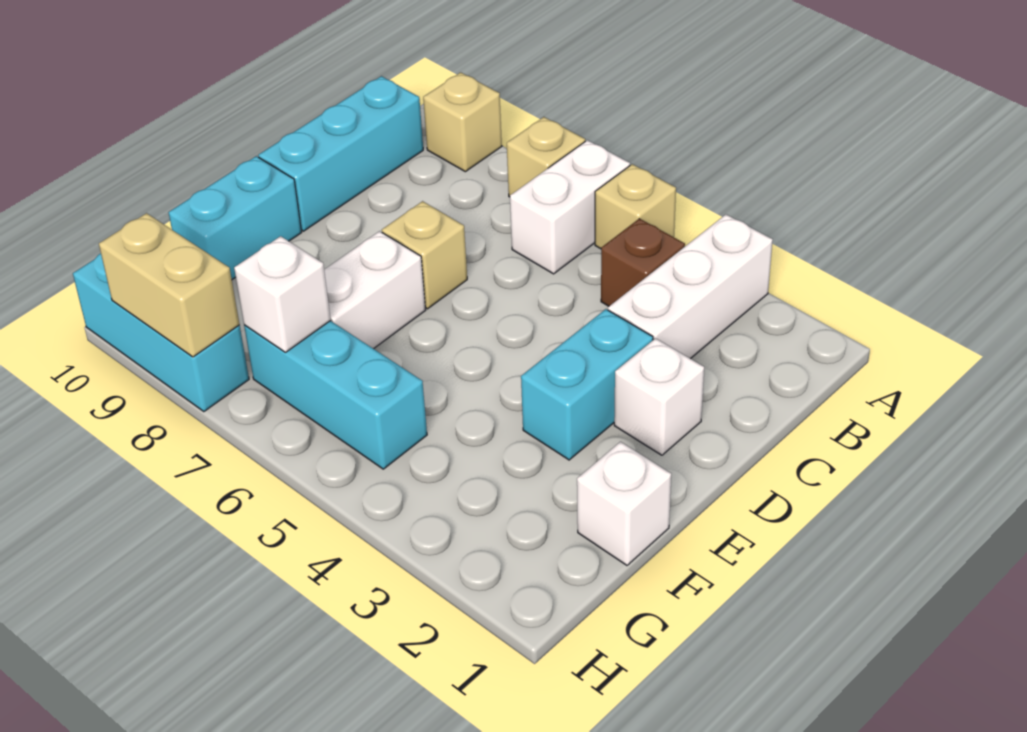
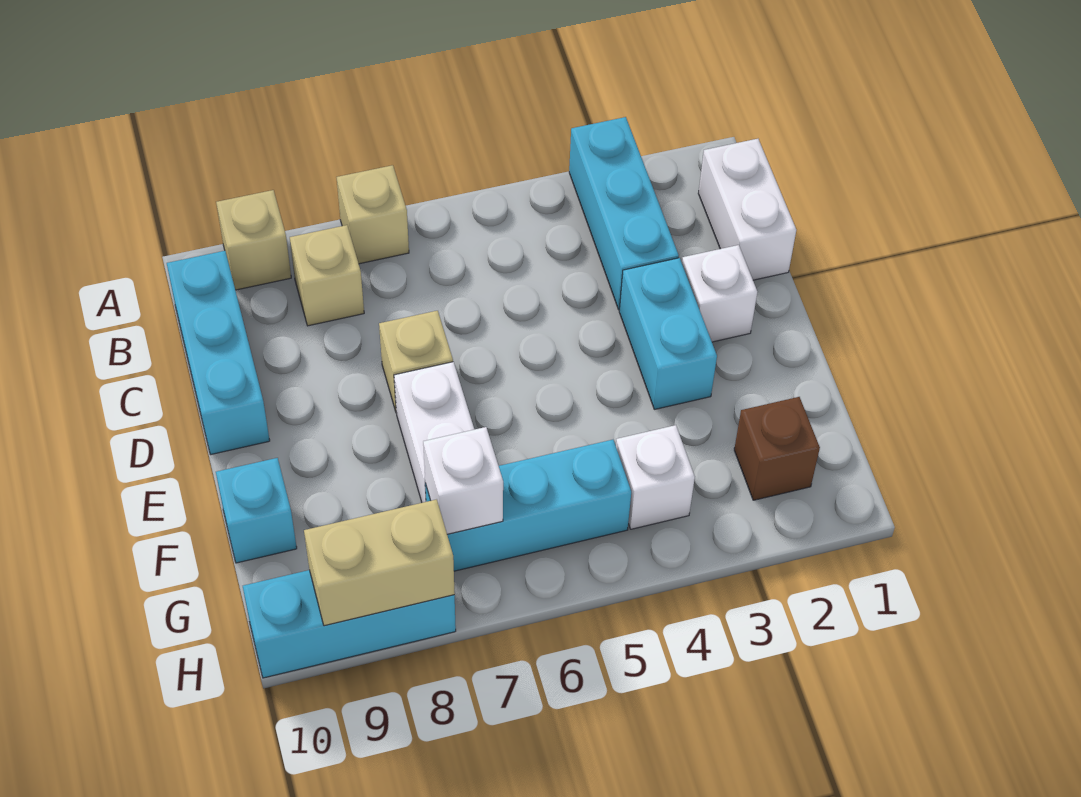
white 1x3 brick [608,214,773,359] -> cyan 1x3 brick [569,117,679,310]
tan 1x1 brick [595,164,676,249] -> tan 1x1 brick moved to [290,225,364,326]
white 1x2 brick [510,140,630,274] -> white 1x2 brick moved to [698,139,796,280]
brown 1x1 brick [601,219,685,306] -> brown 1x1 brick moved to [734,397,820,500]
cyan 1x2 brick [169,156,301,279] -> cyan 1x1 brick [216,458,297,563]
white 1x1 brick [577,442,671,565] -> white 1x1 brick moved to [616,425,695,529]

